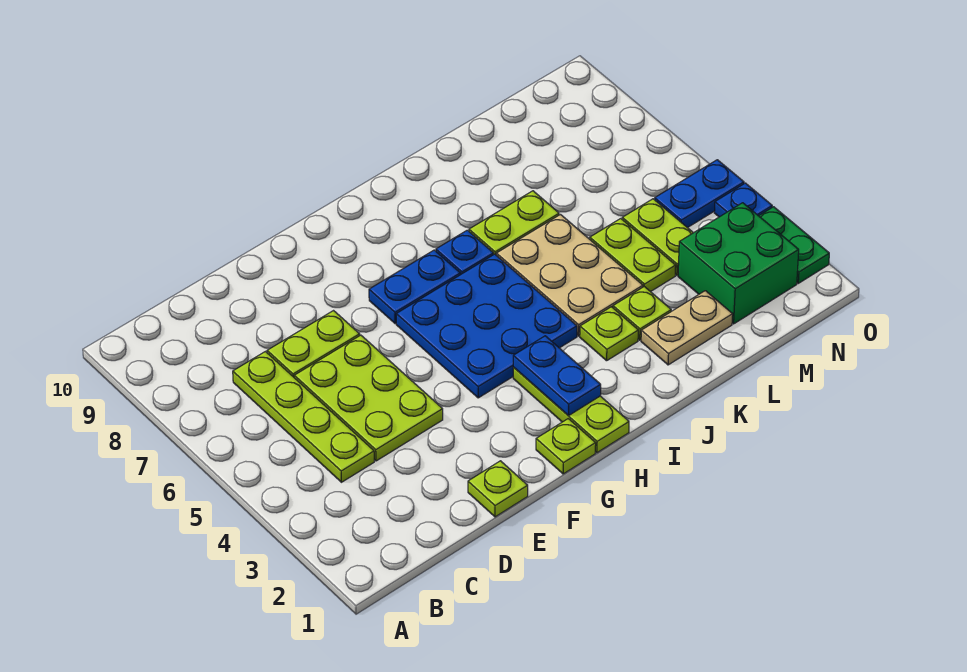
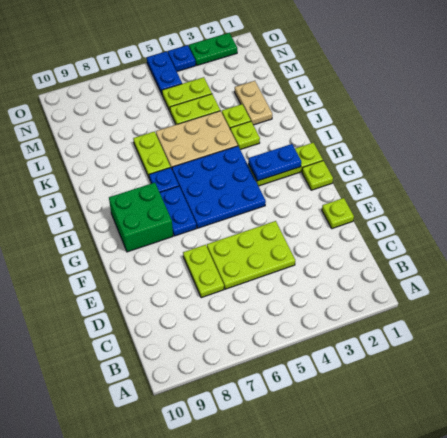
lime 1x4 plate [233,352,374,482] -> none
green 2x2 brick [678,203,799,324] -> green 2x2 brick moved to [109,183,173,252]

